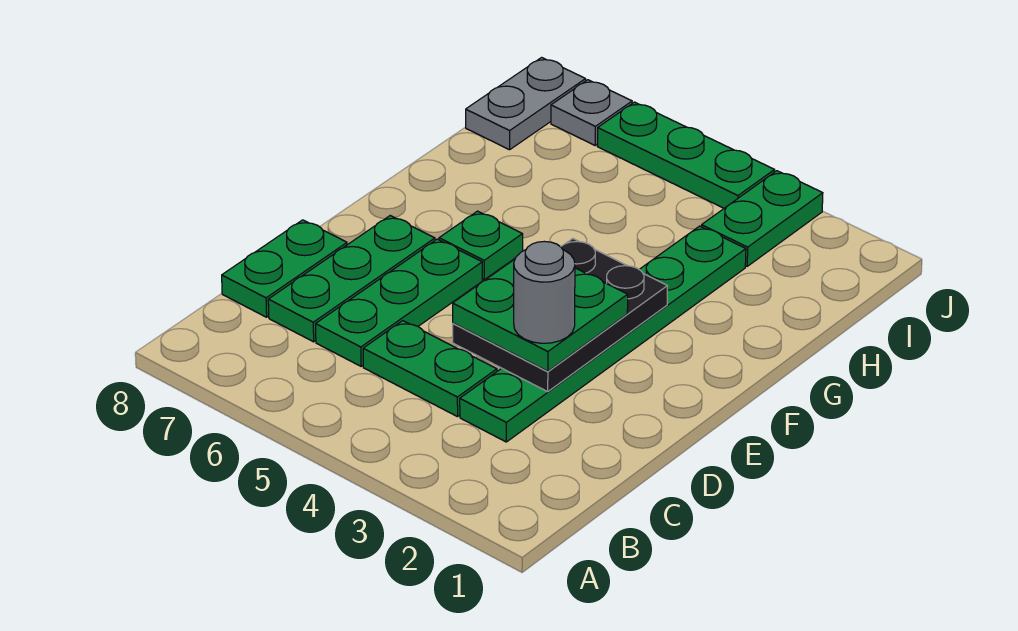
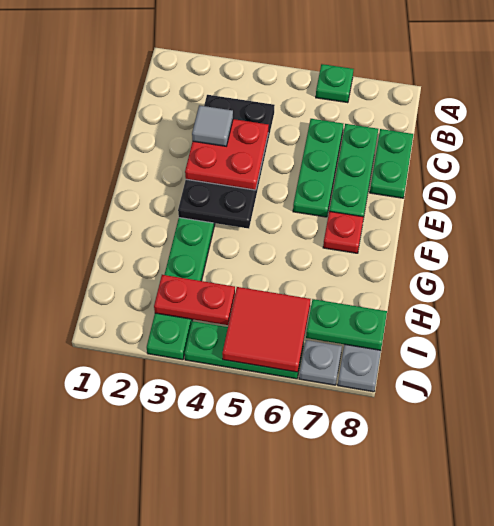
green 1x2 plate [363,321,497,417] -> green 1x2 plate moved to [306,299,387,350]
black 2x3 plate [453,239,667,392] -> black 2x4 plate [178,95,275,229]
green 2x2 plate [453,259,628,371] -> red 2x2 plate [185,119,269,190]
grey 1x1 round brick [514,241,575,343] -> grey 1x1 tile [192,105,233,146]
green 1x1 plate [439,211,523,280] -> green 1x1 plate moved to [316,64,354,103]
none -> red 1x1 plate [323,211,364,253]
none -> red 1x2 plate [154,275,235,325]
none -> red 2x2 tile [222,287,311,372]

